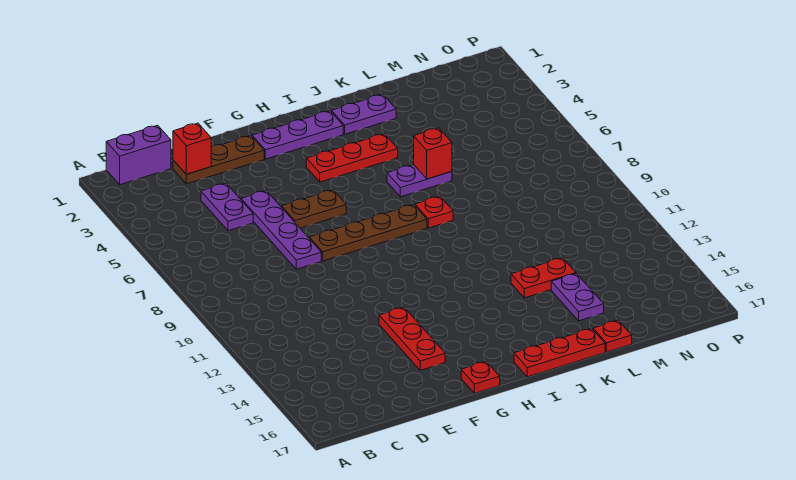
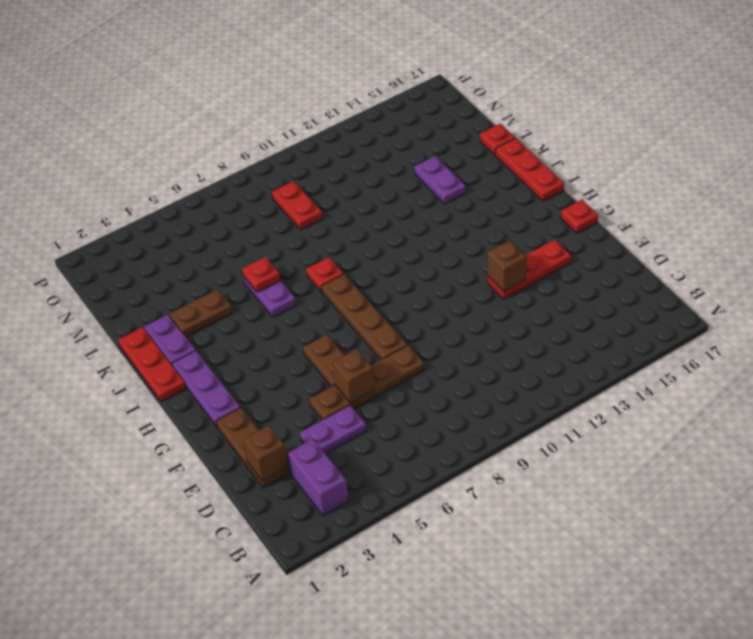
purple 1x2 brick [106,125,171,185] -> purple 1x2 brick moved to [288,439,348,516]
red 1x1 brick [173,123,211,174] -> brown 1x1 brick [243,425,288,481]
purple 1x4 plate [241,191,321,269] -> brown 1x4 plate [310,345,424,420]
none -> brown 1x1 brick [333,349,374,403]
none -> brown 1x1 brick [488,241,527,292]
red 1x3 plate [306,134,398,182] -> red 1x3 plate moved to [118,327,186,402]
none -> brown 1x2 plate [169,289,232,337]
red 1x1 brick [414,128,452,179] -> red 1x1 plate [242,257,280,292]
red 1x2 plate [511,258,576,298] -> red 1x2 plate moved to [272,181,323,230]
purple 1x2 plate [551,273,604,321] -> purple 1x2 plate turned to [414,156,466,204]

